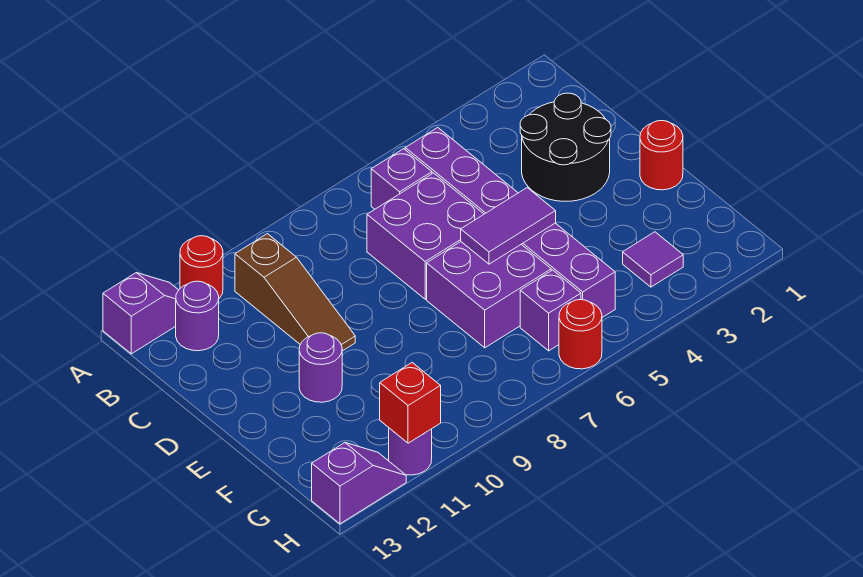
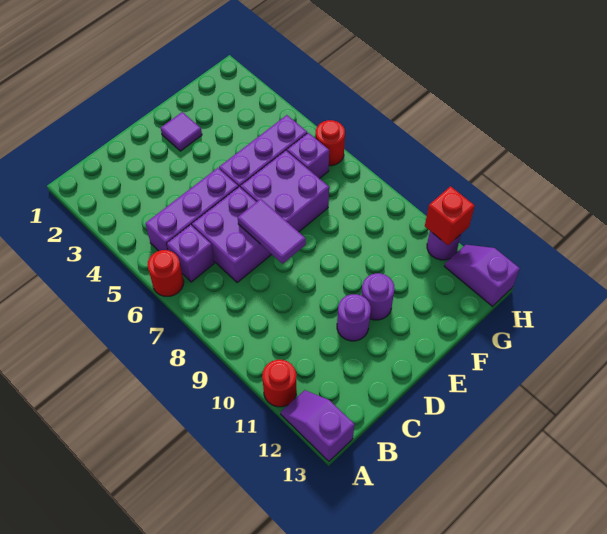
brown 1x3 slope [235,234,355,351] -> none
purple 1x1 round brick [176,281,219,351] -> purple 1x1 round brick moved to [337,294,371,341]
black 2x2 round brick [520,93,611,201] -> none
red 1x1 round brick [640,121,683,190] -> red 1x1 round brick moved to [148,250,184,296]
purple 1x2 tile [461,188,556,264] -> purple 1x2 tile moved to [238,199,306,264]
purple 1x1 tile [623,232,683,287] -> purple 1x1 tile moved to [161,112,202,151]

